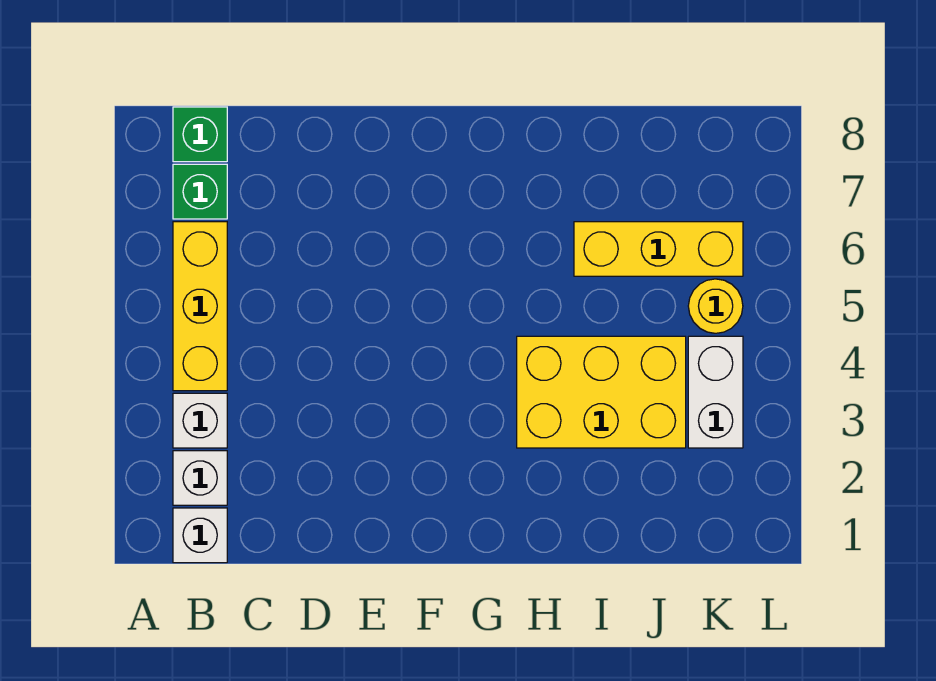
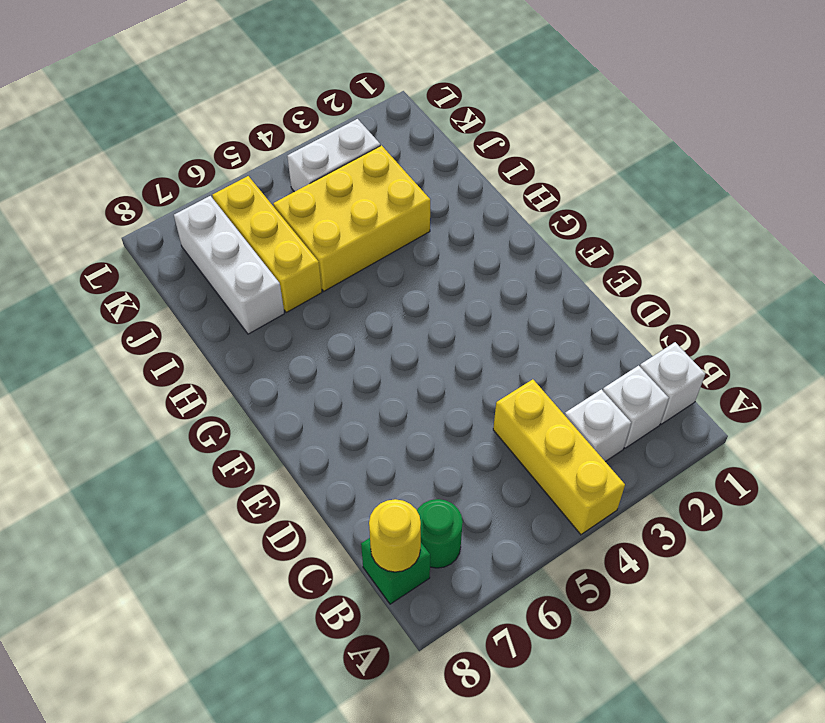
yellow 1x3 brick [173,222,227,391] -> yellow 1x3 brick turned to [493,379,625,534]
green 1x1 brick [173,164,227,219] -> green 1x1 round brick [417,499,463,568]
yellow 2x3 brick [517,336,686,448] -> yellow 2x3 brick turned to [273,145,430,291]
none -> white 1x3 brick [174,196,284,334]
yellow 1x1 round brick [688,279,743,333] -> yellow 1x1 round brick moved to [369,499,421,572]

